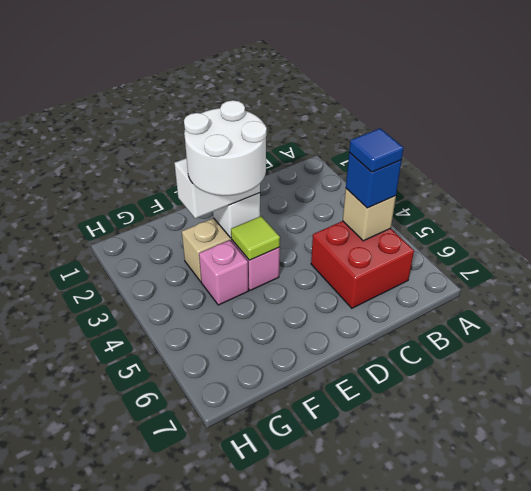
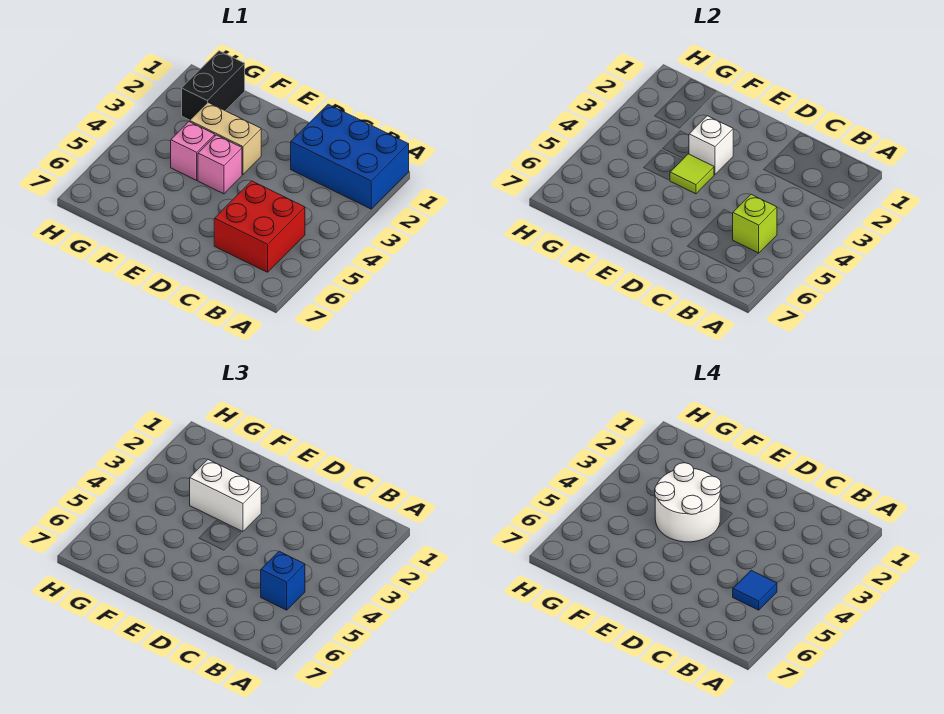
none -> blue 2x3 brick [291,104,409,209]
tan 1x1 brick [343,189,396,241] -> lime 1x1 brick [733,194,777,253]
none -> black 1x2 brick [182,51,245,120]

